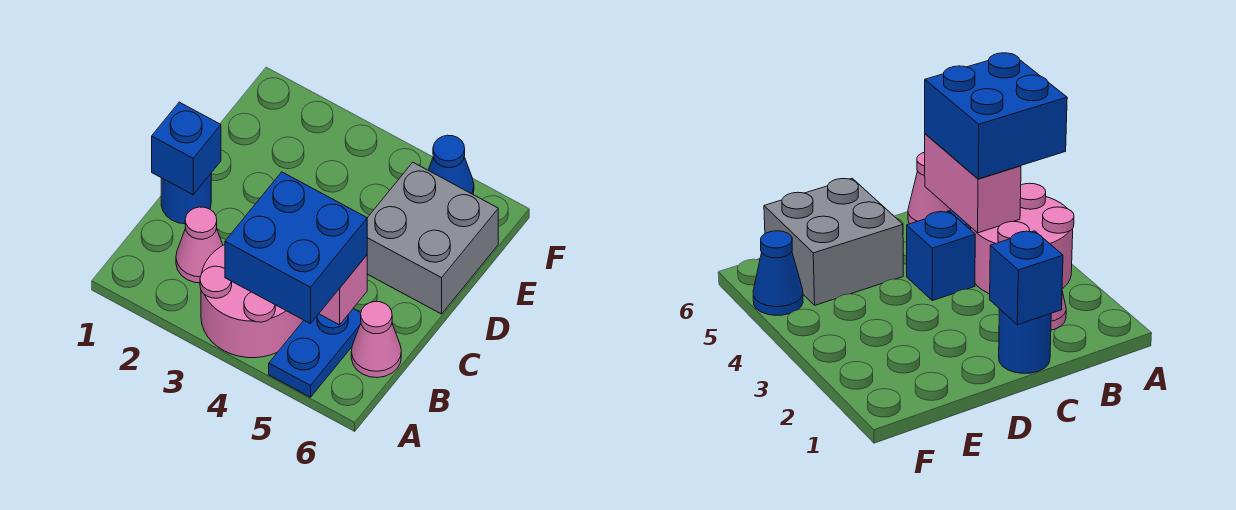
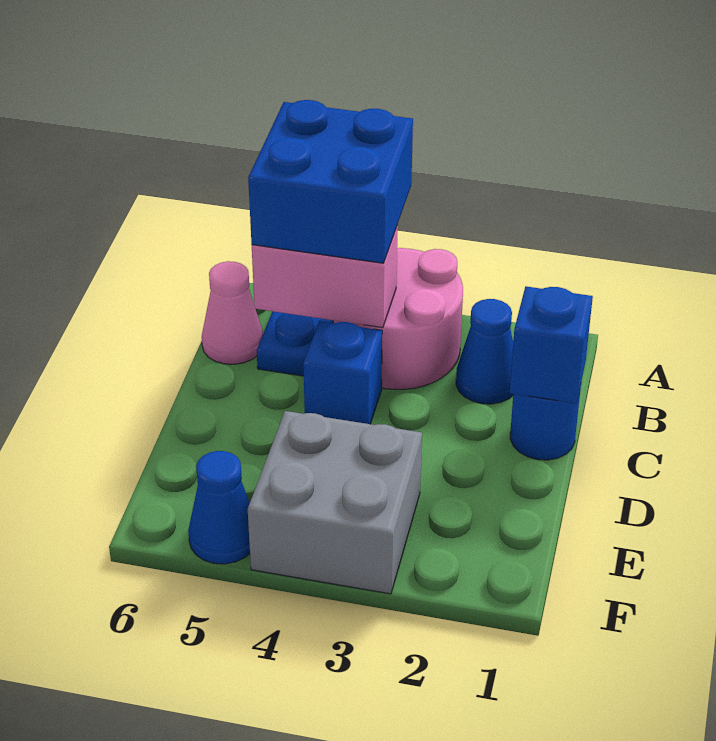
pink 1x1 cone [176,207,223,283] -> blue 1x1 cone [456,299,513,404]
grey 2x2 brick [367,163,498,314] -> grey 2x2 brick moved to [248,411,422,594]

